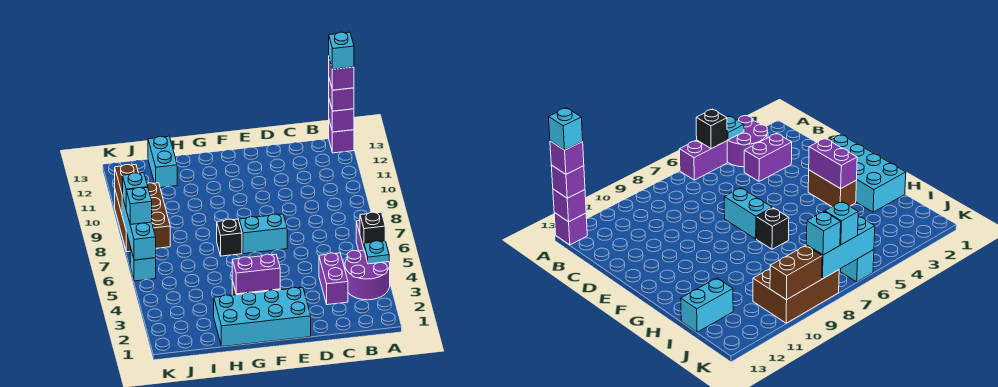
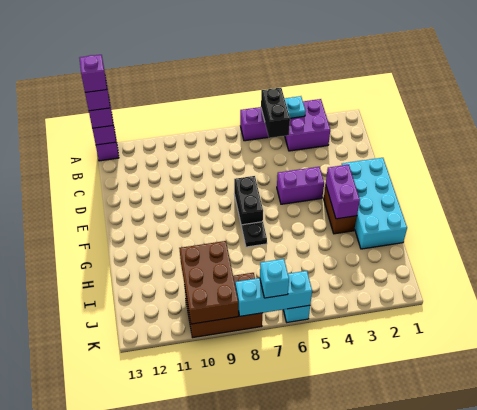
purple 2x2 round brick [345,250,390,300] -> purple 2x2 brick [285,99,330,151]
black 1x1 brick [360,212,385,248] -> black 1x2 brick [261,88,290,138]
cyan 1x1 brick [329,32,354,69] -> purple 1x1 brick [80,55,107,92]
purple 1x2 brick [319,253,348,305] -> purple 1x2 brick moved to [277,167,324,204]
cyan 1x2 brick [239,214,287,254] -> black 1x2 brick [234,176,263,227]
black 1x1 brick [217,219,242,256] -> black 1x1 plate [242,222,267,247]
cyan 1x2 brick [148,136,177,188] -> none
cyan 1x1 brick [122,173,148,207] -> none
brown 1x2 brick [115,165,138,216] -> brown 2x3 brick [179,241,238,324]

